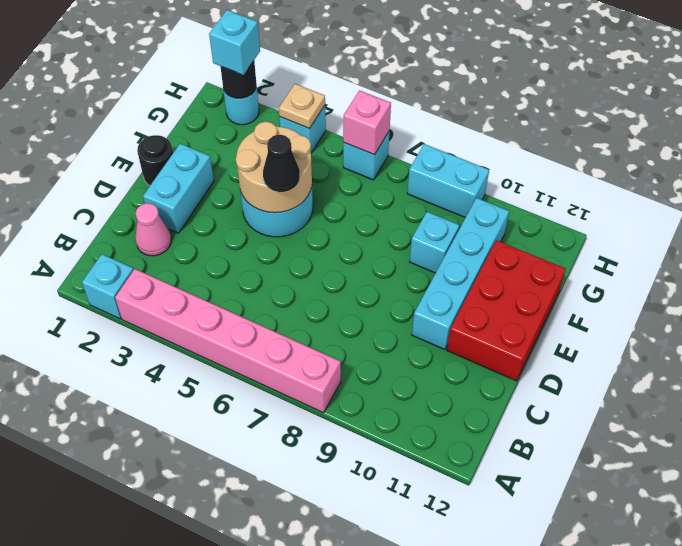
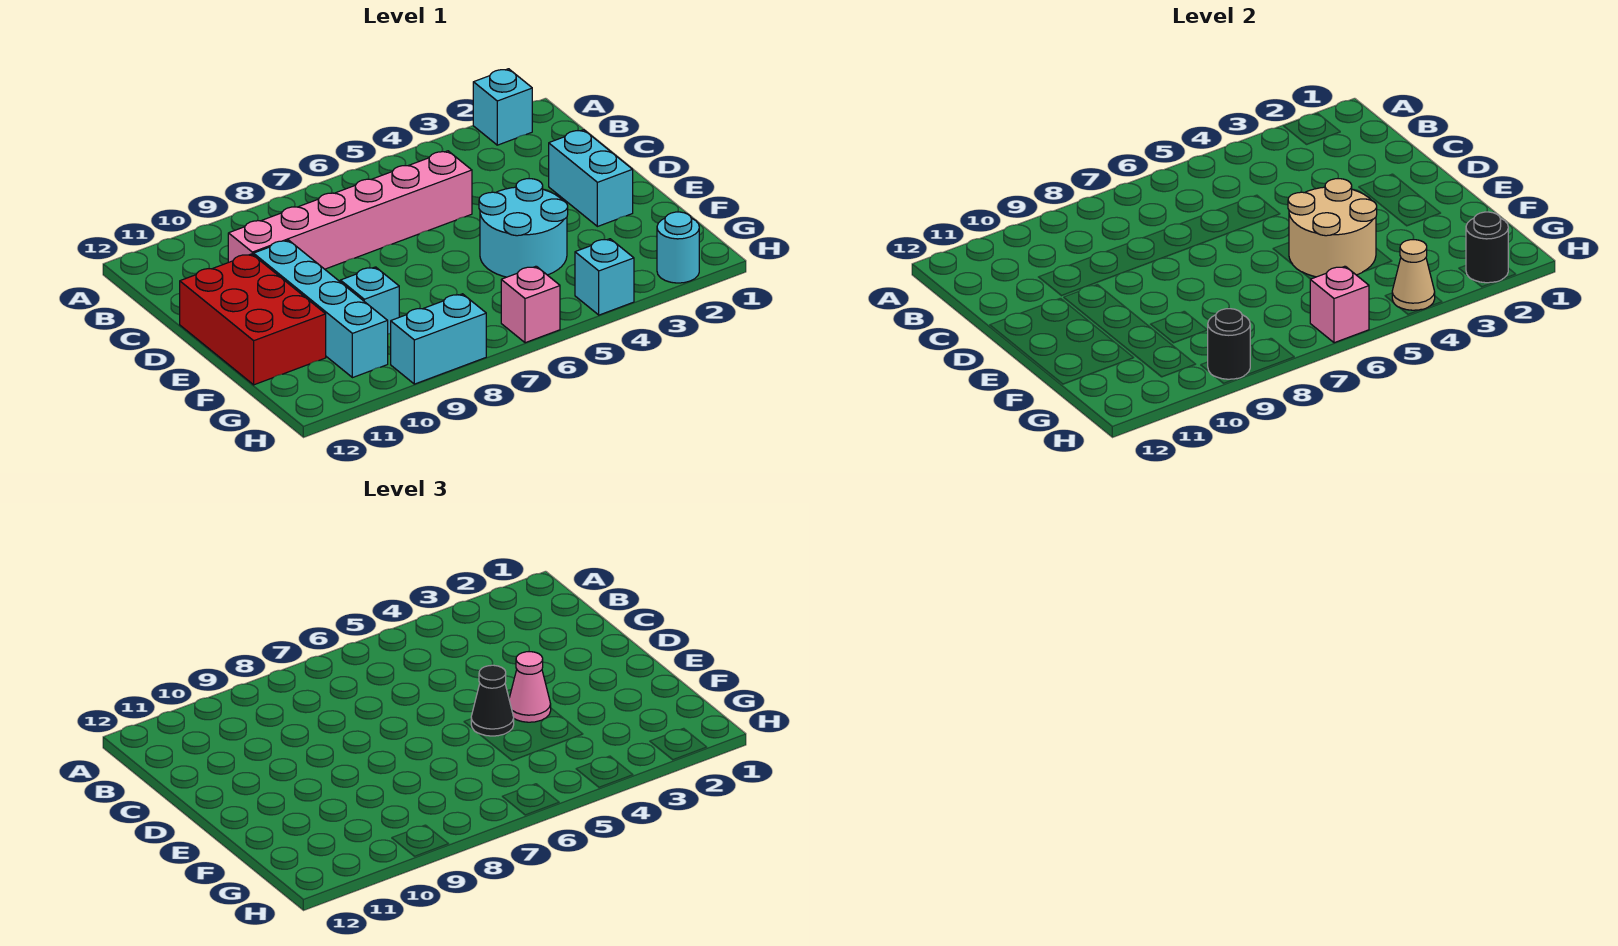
pink 1x6 brick [115,269,341,413] -> pink 1x6 brick moved to [228,151,472,269]
pink 1x1 cone [135,203,171,256] -> pink 1x1 cone moved to [509,652,551,722]
black 1x1 round brick [137,135,173,185] -> black 1x1 round brick moved to [1208,309,1250,379]
cyan 1x1 brick [209,10,260,75] -> none
tan 1x1 plate [279,84,325,129] -> tan 1x1 cone [1392,240,1435,310]
cyan 1x1 brick [343,131,390,180] -> pink 1x1 brick [501,266,560,343]

